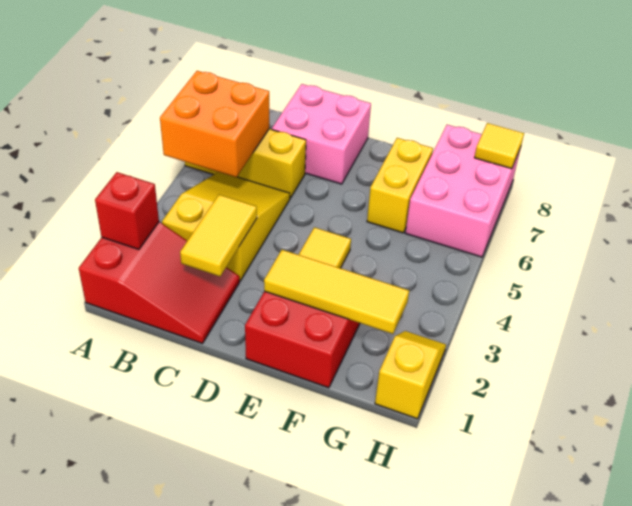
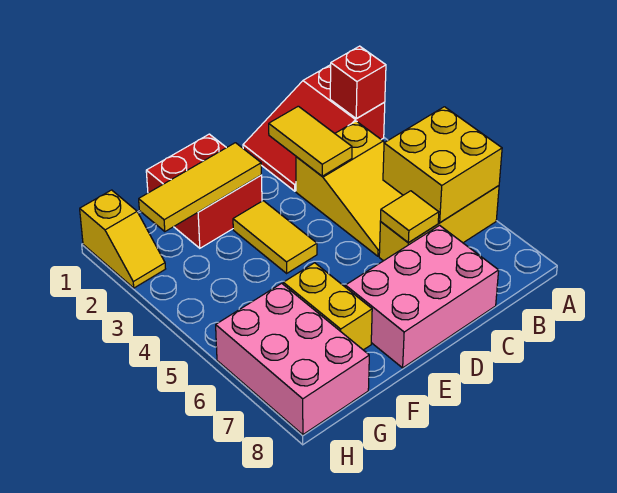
orange 2x2 brick [160,71,269,177] -> yellow 2x2 brick [383,107,502,222]
pink 2x2 brick [272,84,371,184] -> pink 2x3 brick [345,225,499,368]
yellow 1x1 tile [474,123,524,169] -> yellow 1x1 tile moved to [381,191,439,243]

